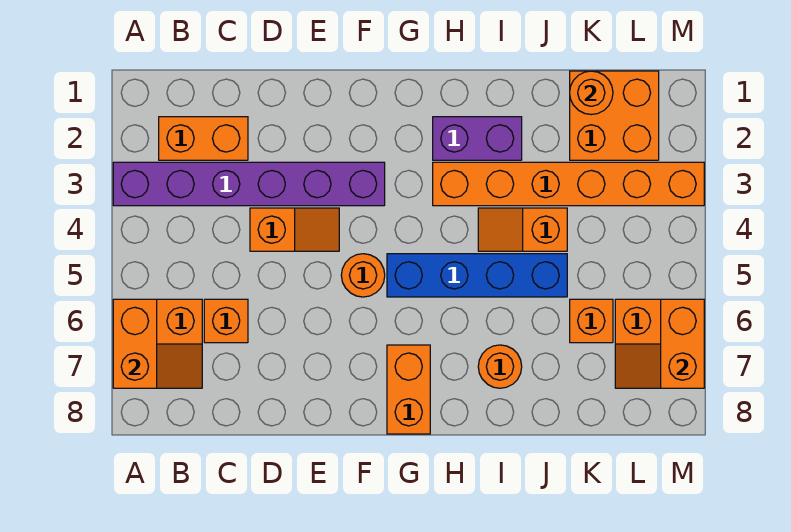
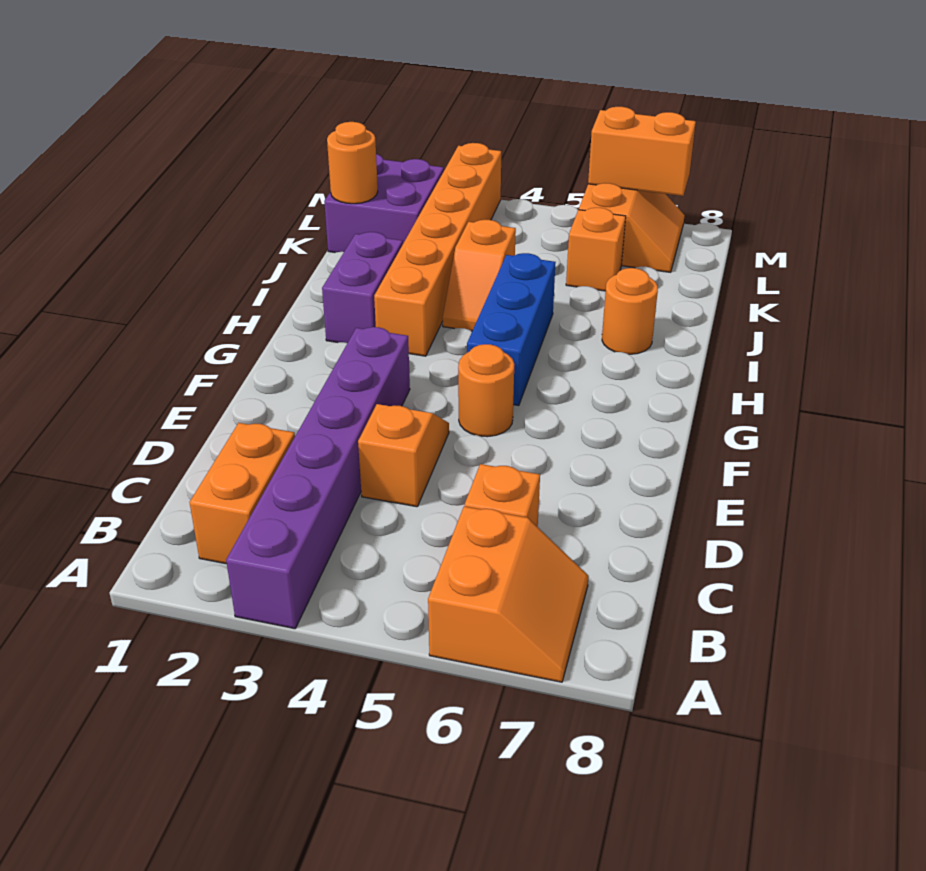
orange 1x2 brick [113,299,157,388] -> none
blue 1x4 brick [387,254,567,297] -> blue 1x3 brick [467,253,556,406]
orange 1x2 brick [387,345,430,434] -> none
orange 2x2 brick [570,71,659,160] -> purple 2x2 brick [324,154,444,253]

